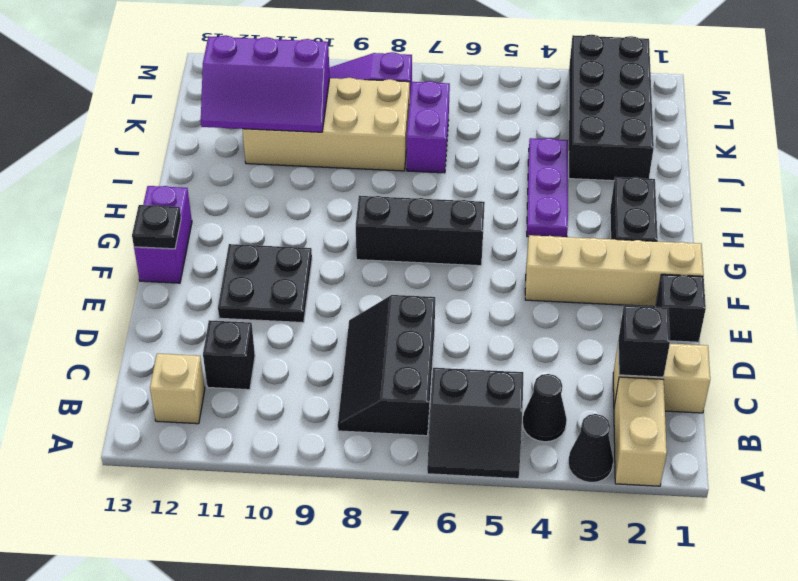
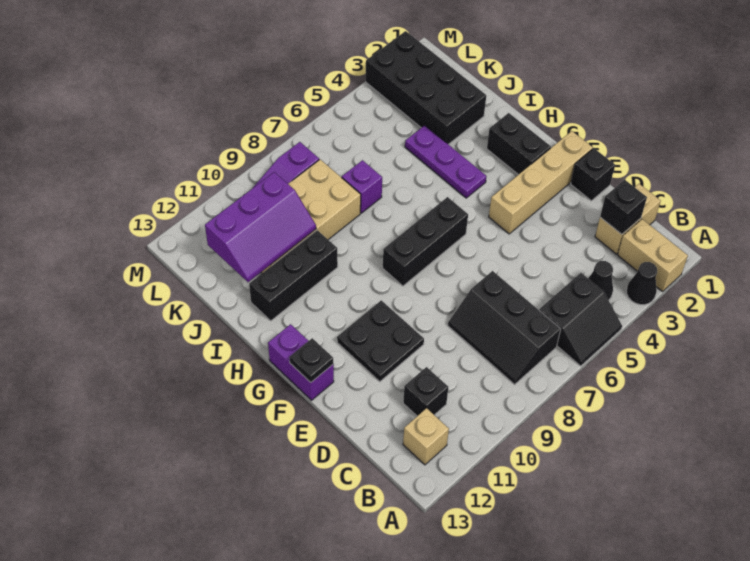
none -> black 1x3 brick [249,230,338,321]
purple 1x2 brick [407,81,450,173] -> purple 1x1 brick [342,160,382,213]

